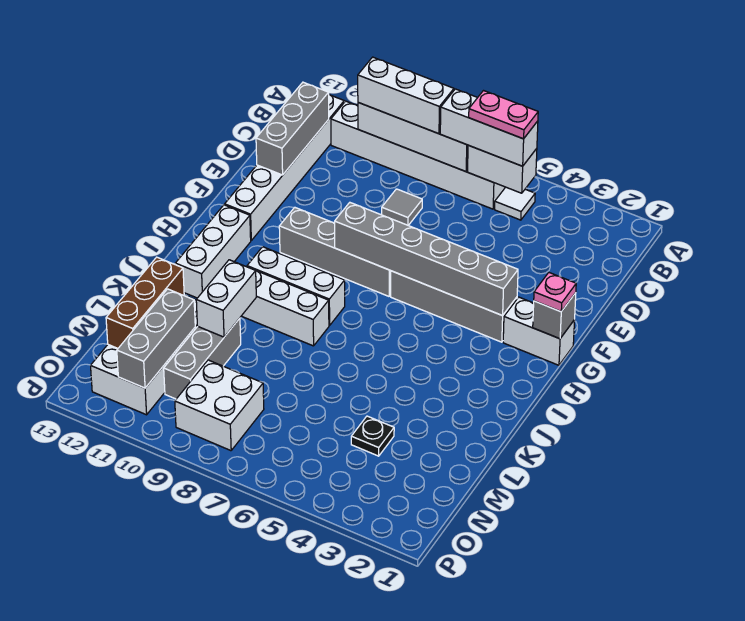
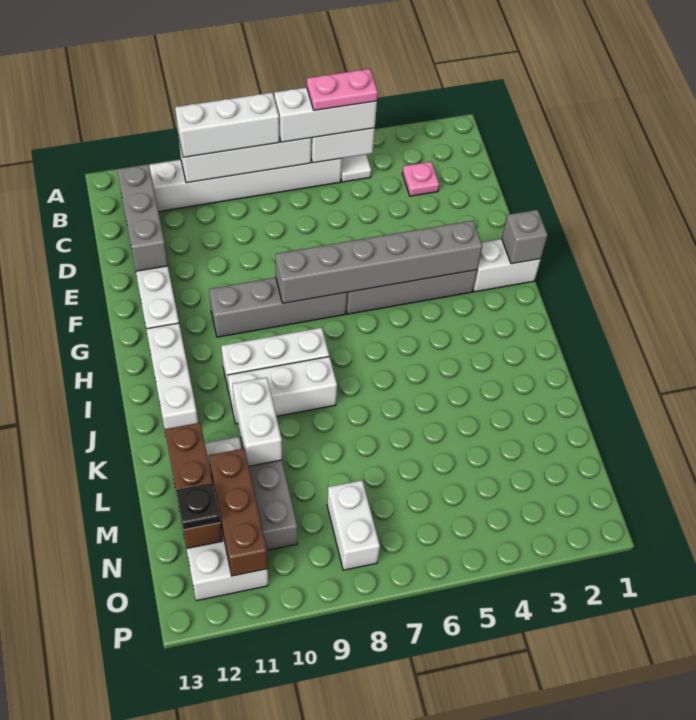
grey 1x1 tile [382,189,422,225] -> none
pink 1x1 plate [534,273,576,311] -> pink 1x1 plate moved to [402,162,439,196]
black 1x1 plate [351,416,394,456] -> black 1x1 plate moved to [176,482,220,530]
grey 1x3 brick [117,289,195,388] -> brown 1x3 brick [209,448,268,576]
white 2x2 brick [175,360,264,451] -> white 1x2 brick [327,480,380,570]

